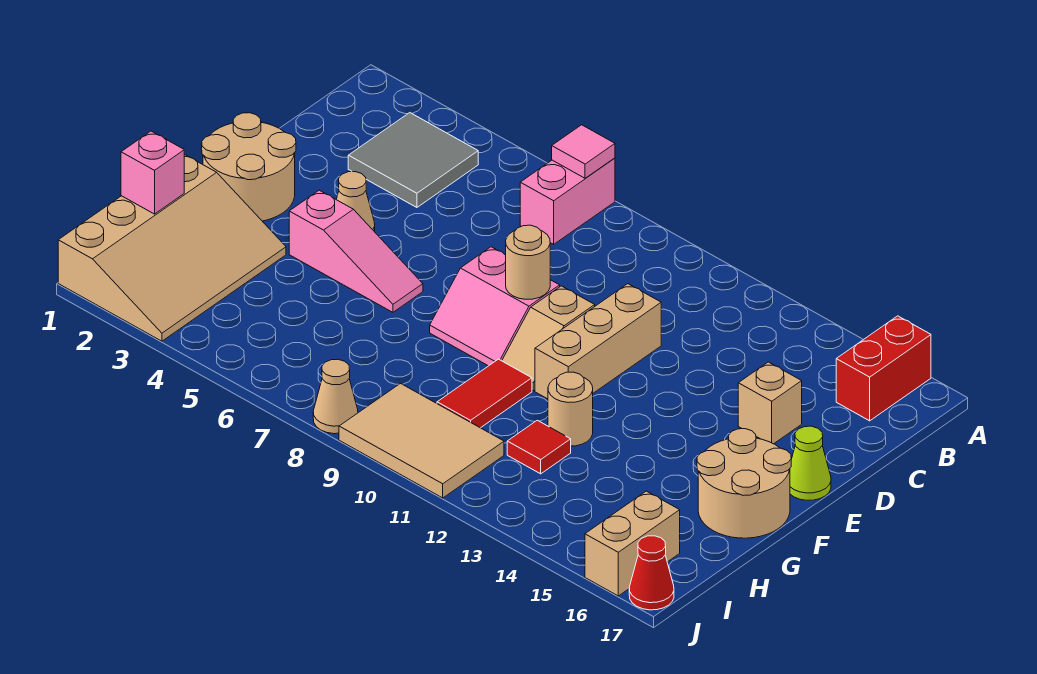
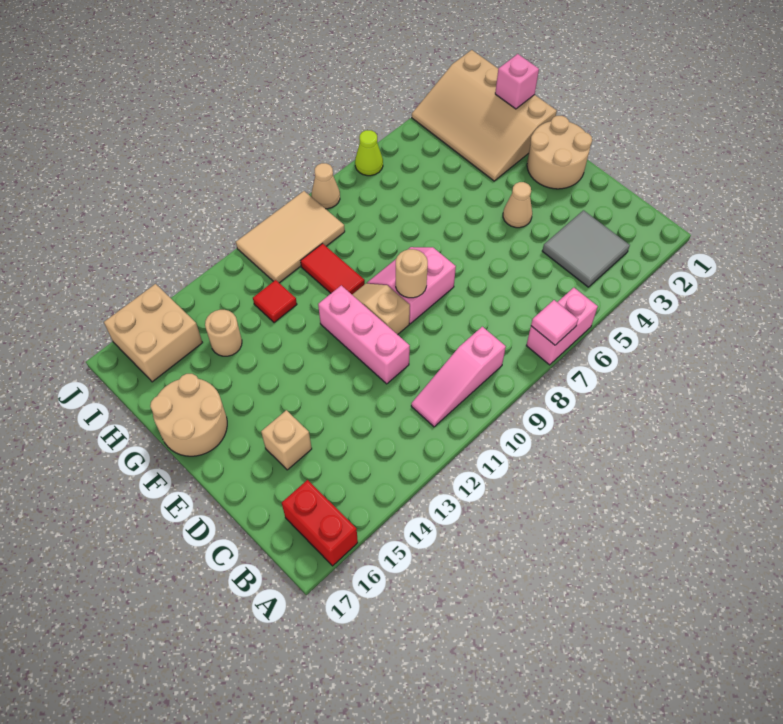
pink 1x2 brick [520,158,615,244] -> pink 1x2 brick turned to [526,288,598,365]
tan 1x3 brick [535,284,661,399] -> pink 1x3 brick [318,285,410,384]
lime 1x1 cone [790,426,831,500] -> lime 1x1 cone moved to [355,130,383,176]
pink 1x3 slope [289,190,423,312] -> pink 1x3 slope moved to [411,327,506,427]
tan 1x1 round brick [548,372,593,446] -> tan 1x1 round brick moved to [205,310,242,356]
tan 1x2 brick [585,491,680,596] -> tan 2x2 brick [104,284,203,382]
red 1x1 cone [629,536,674,610] -> none

